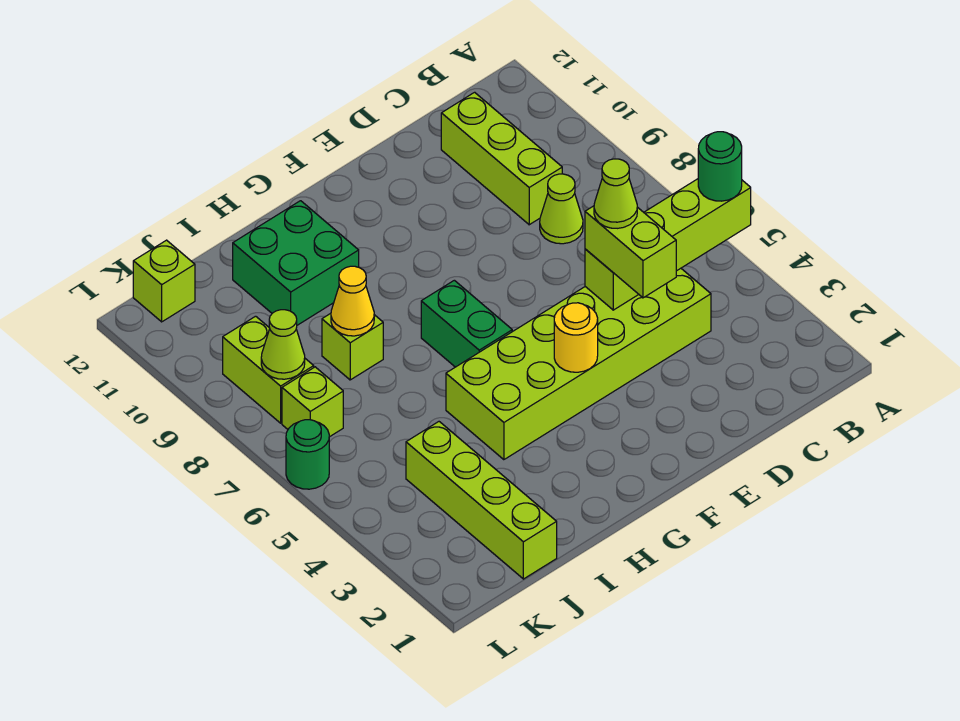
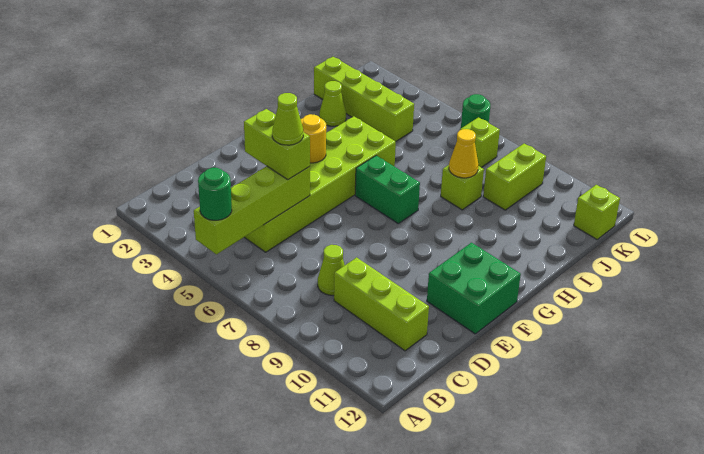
green 2x2 brick [233,201,359,325] -> green 2x2 brick moved to [427,243,521,334]
lime 1x2 brick [223,316,314,423] -> lime 1x2 brick turned to [483,144,546,210]
lime 1x1 cone [261,310,305,379] -> lime 1x1 cone moved to [319,81,346,126]

